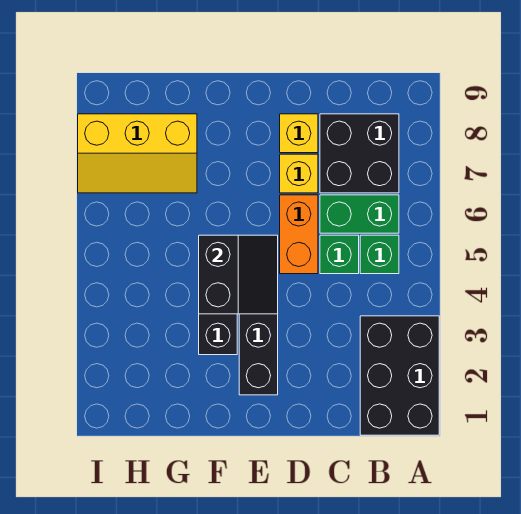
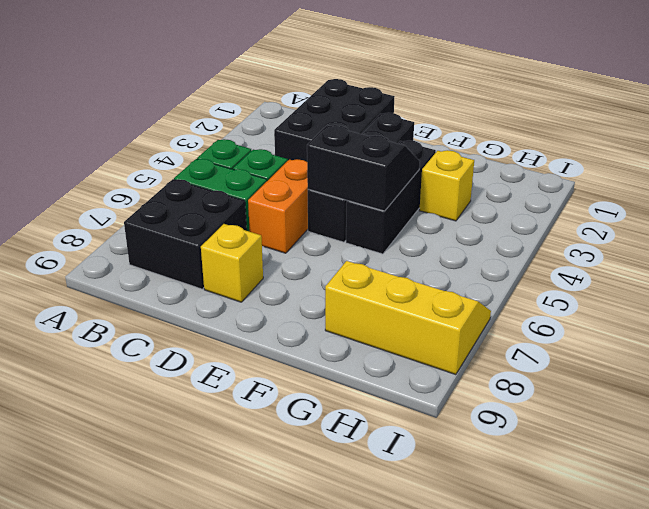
black 2x3 brick [360,316,439,435] -> black 2x3 brick moved to [274,79,395,162]
yellow 1x1 brick [280,154,318,193] -> yellow 1x1 brick moved to [419,150,474,221]
black 2x2 slope [199,235,278,314] -> black 2x2 slope turned to [307,125,420,211]

